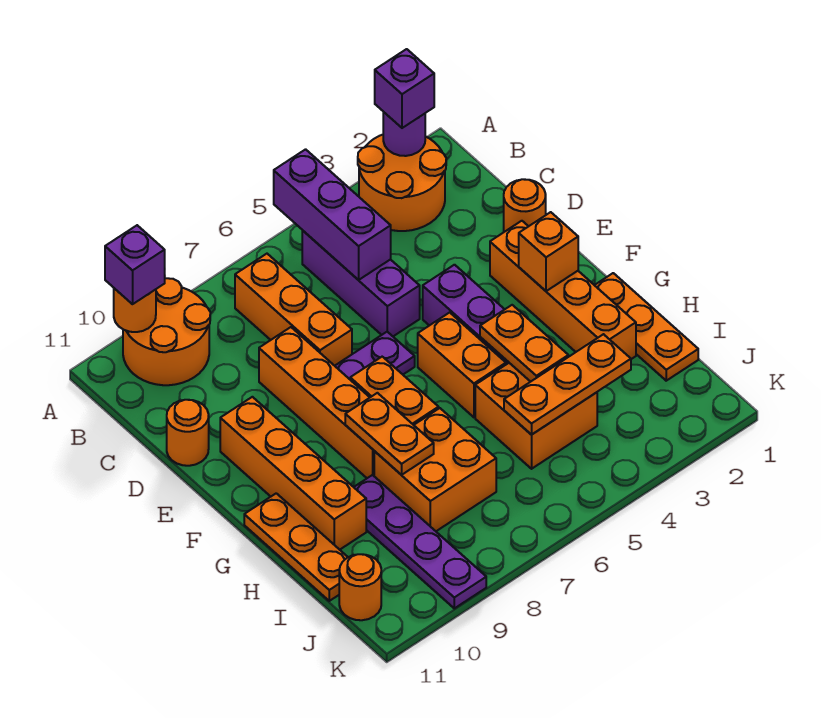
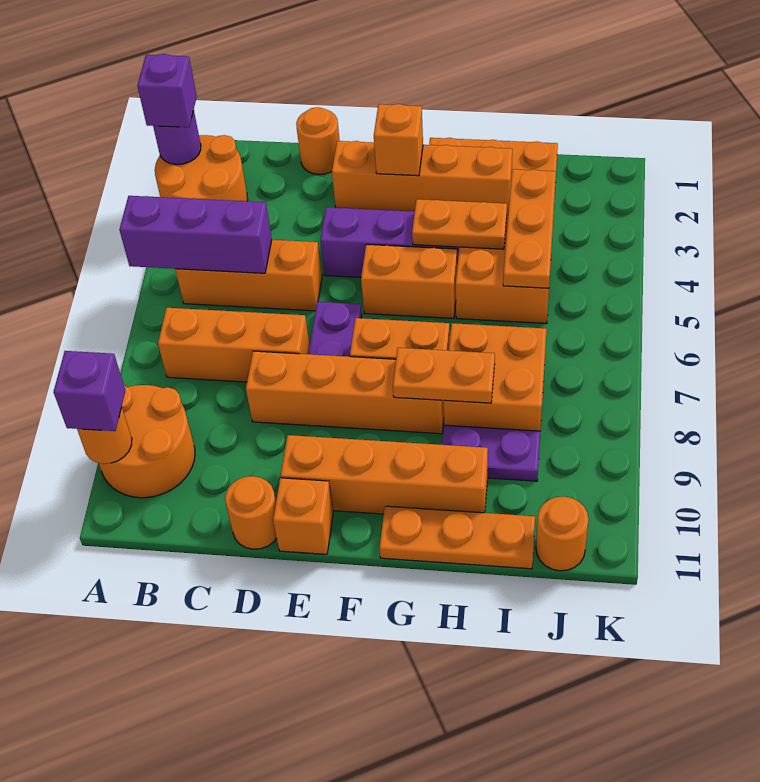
purple 1x3 brick [302,231,420,336] -> orange 1x3 brick [175,240,322,311]
none -> orange 1x1 brick [273,478,333,554]
purple 1x4 plate [354,475,486,608] -> purple 1x2 plate [442,425,540,481]

